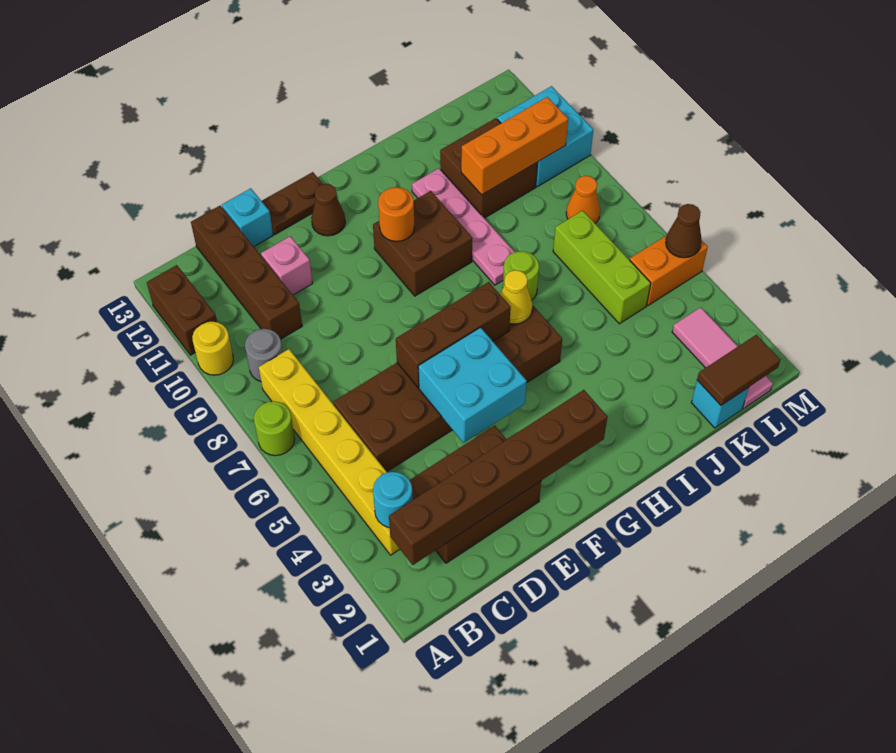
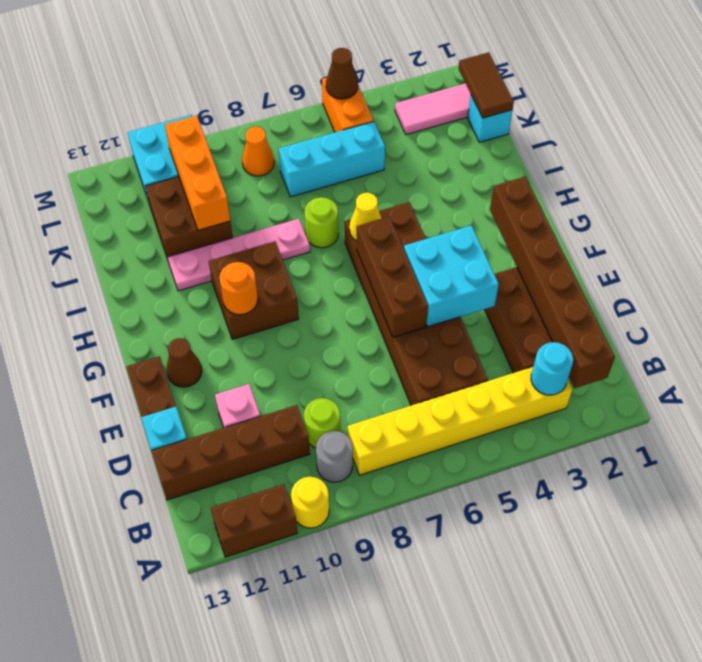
lime 1x1 round brick [254,401,295,456] -> lime 1x1 round brick moved to [304,398,340,448]
lime 1x3 brick [553,211,651,324] -> cyan 1x3 brick [279,122,385,197]

